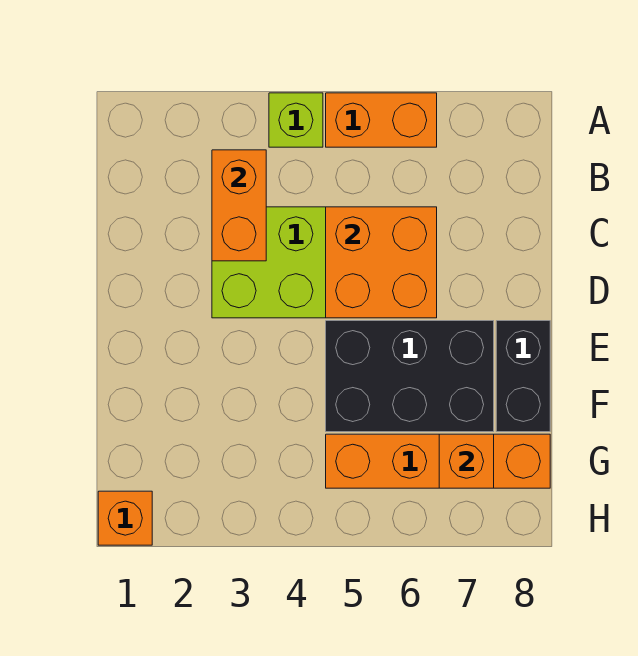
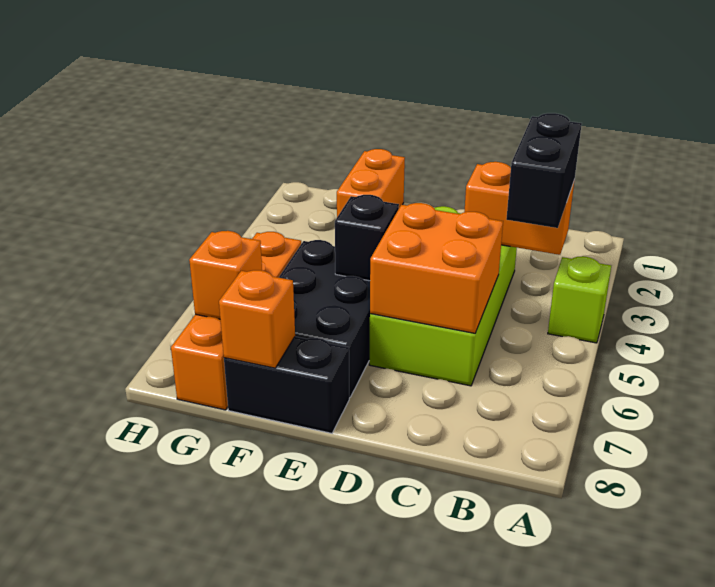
orange 1x2 brick [326,93,437,147] -> orange 1x2 brick moved to [337,149,405,217]
none -> black 1x2 brick [506,113,582,228]
none -> black 1x1 brick [335,195,399,281]
orange 1x1 brick [98,491,152,545] -> orange 1x1 brick moved to [219,270,295,368]

